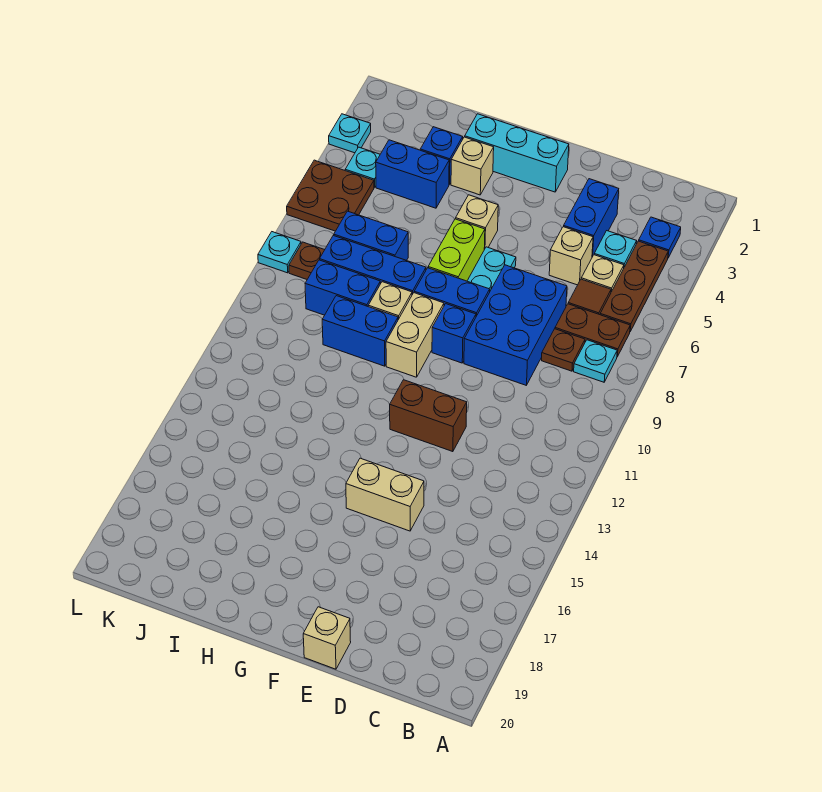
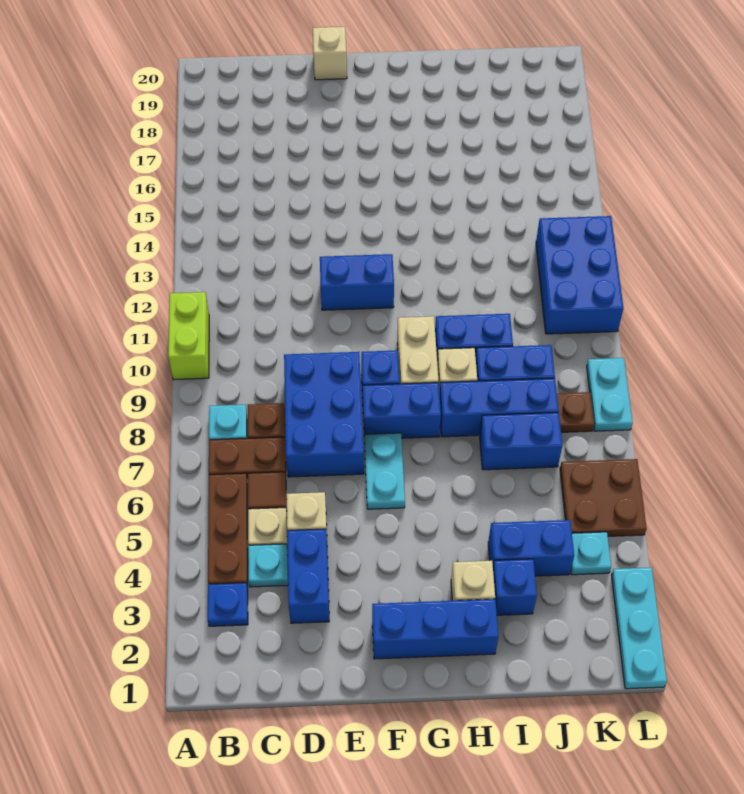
brown 1x2 brick [390,380,467,452] -> blue 1x2 brick [320,254,394,310]
tan 1x2 brick [346,458,424,531] -> none
cyan 1x3 brick [465,114,569,192] -> blue 1x3 brick [372,599,498,659]
tan 1x1 brick [456,195,498,249] -> none
lime 1x2 brick [428,219,485,281] -> lime 1x2 brick moved to [168,292,209,380]
none -> blue 2x3 brick [536,216,624,334]
cyan 1x1 plate [329,114,371,153] -> cyan 1x3 plate [611,567,667,689]
cyan 1x1 plate [258,232,301,273] -> cyan 1x2 plate [587,358,633,431]

